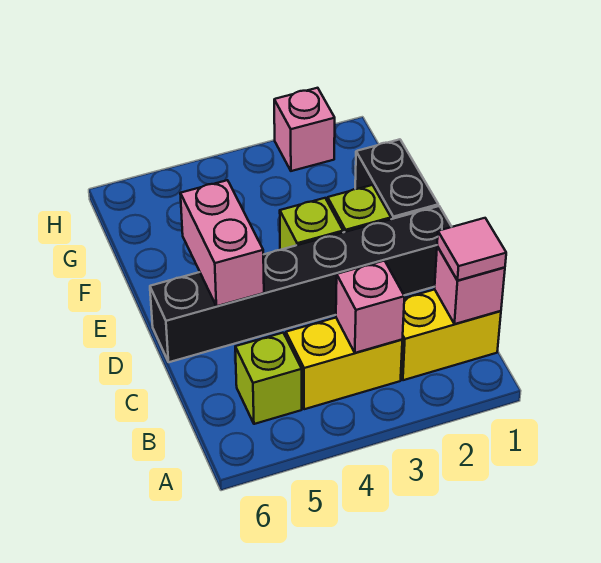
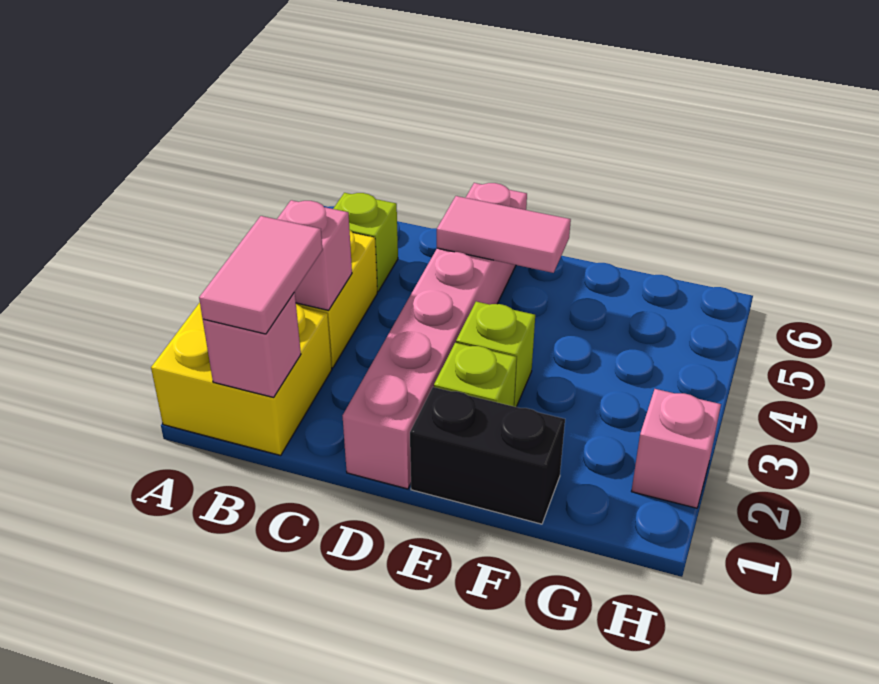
yellow 1x2 brick [401,289,501,380] -> yellow 2x2 brick [151,303,332,455]
pink 1x1 tile [437,218,506,280] -> pink 1x2 tile [199,216,323,334]
black 1x6 brick [150,206,451,362] -> pink 1x6 brick [343,183,527,489]
pink 1x2 brick [180,180,264,306] -> pink 1x2 tile [437,196,571,273]

